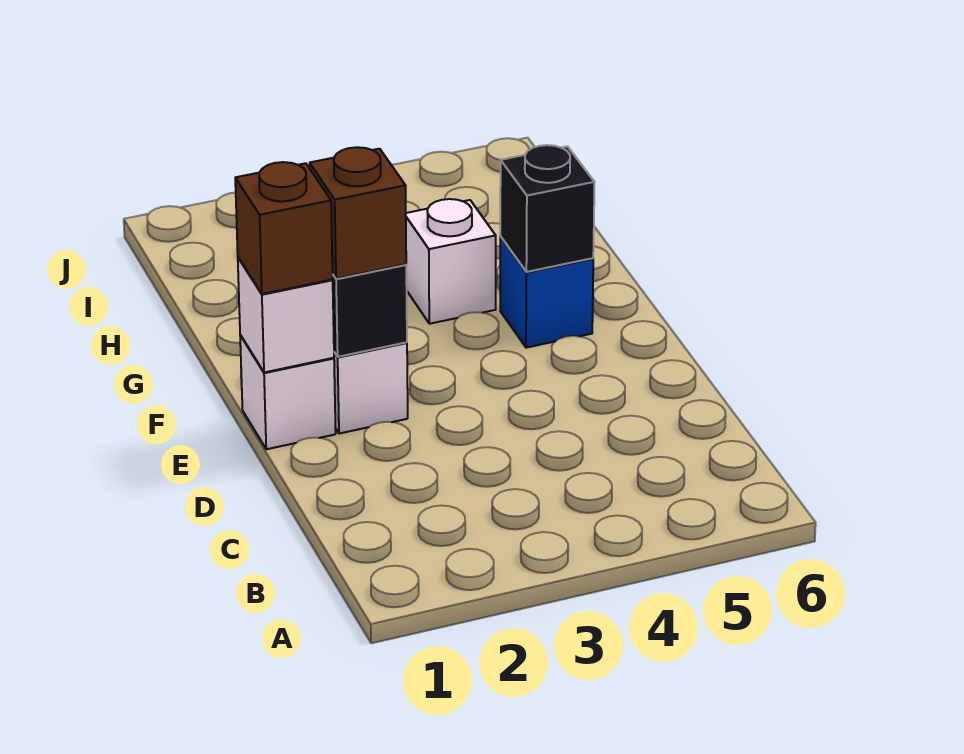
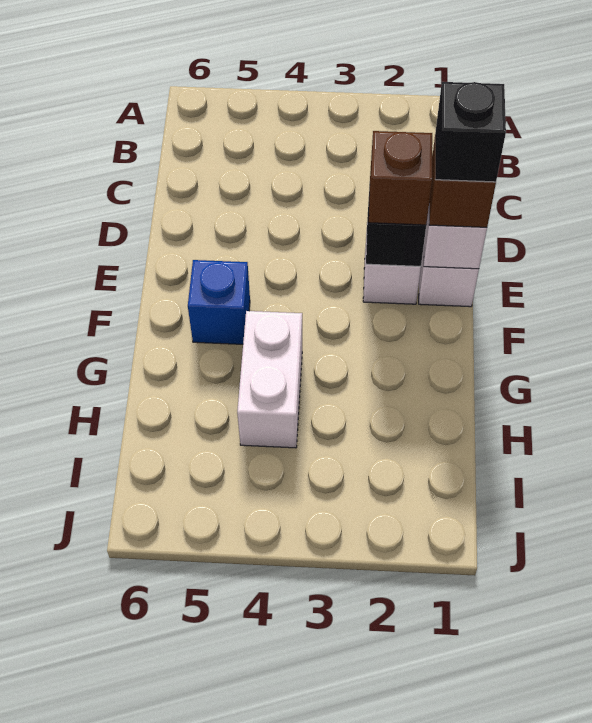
black 1x1 brick [500,145,594,272] -> black 1x1 brick moved to [435,82,506,182]
white 1x1 brick [406,199,496,324] -> white 1x2 brick [237,311,302,448]

